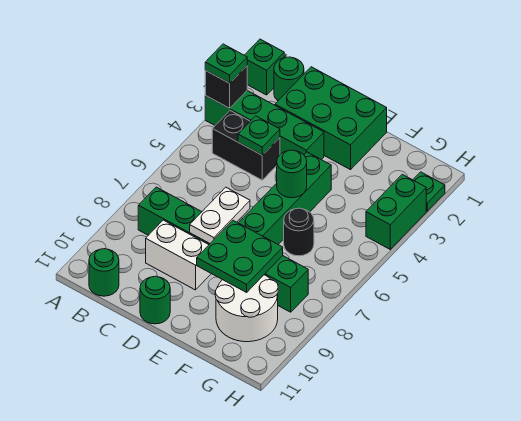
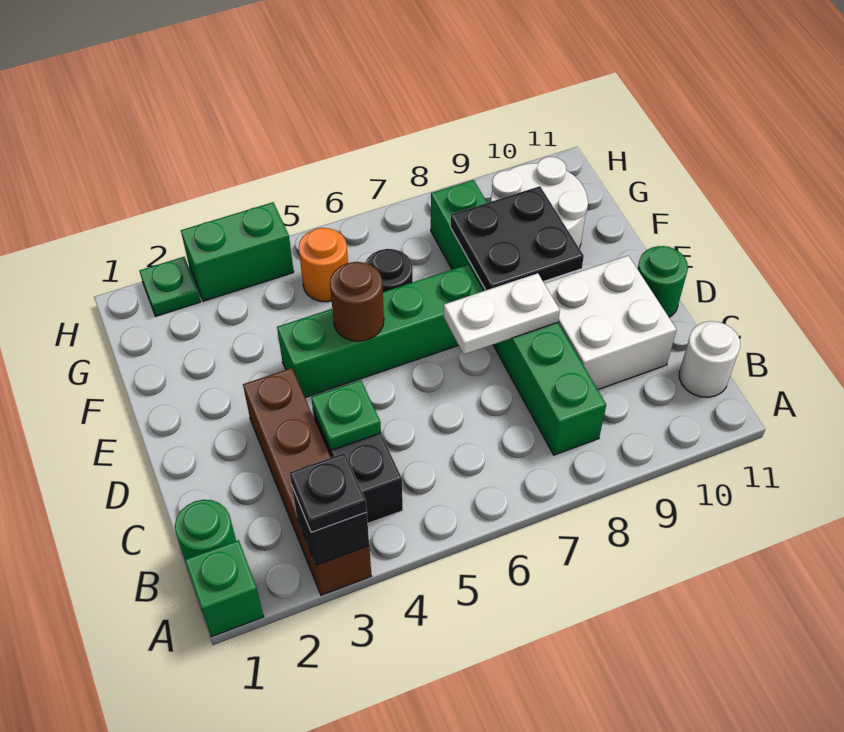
green 1x4 brick [205,91,324,160] -> brown 1x4 brick [243,368,372,595]
green 1x1 plate [205,44,247,83] -> black 1x1 plate [289,453,367,532]
green 1x1 round brick [89,249,119,296] -> white 1x1 round brick [679,321,740,397]
green 2x3 brick [275,67,387,170] -> none
white 1x2 brick [146,220,211,290] -> white 2x2 brick [544,256,677,390]
green 1x1 round brick [277,150,307,198] -> brown 1x1 round brick [330,262,384,341]
green 2x2 plate [197,220,283,292] -> black 2x2 plate [450,186,584,290]
none -> orange 1x1 round brick [299,228,348,302]

